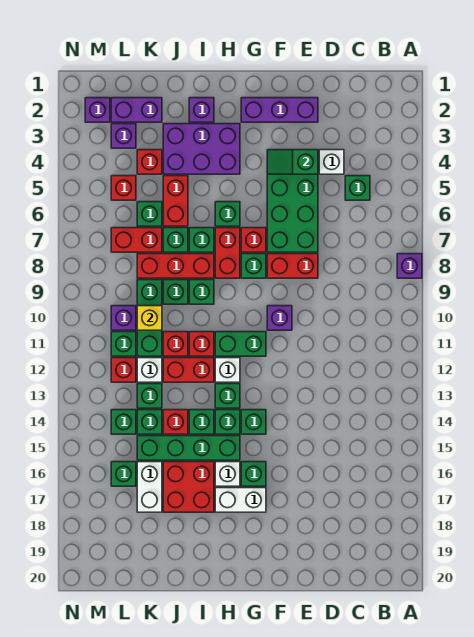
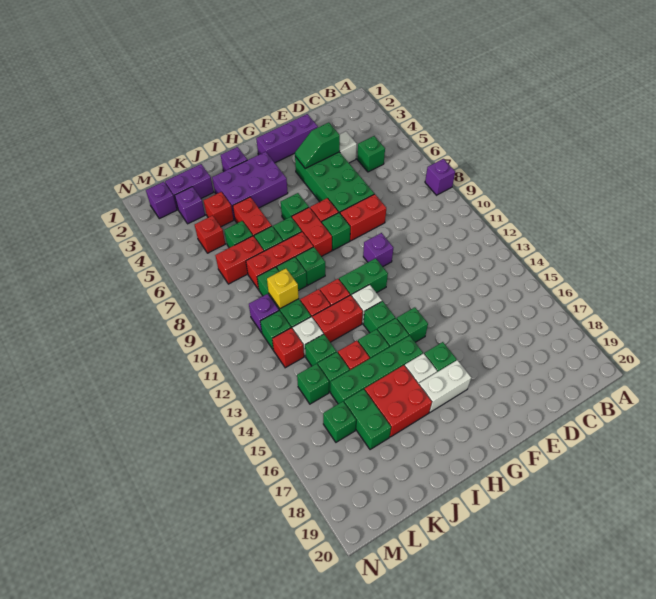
white 1x2 brick [137,462,162,512] -> green 1x2 brick [344,389,391,450]

